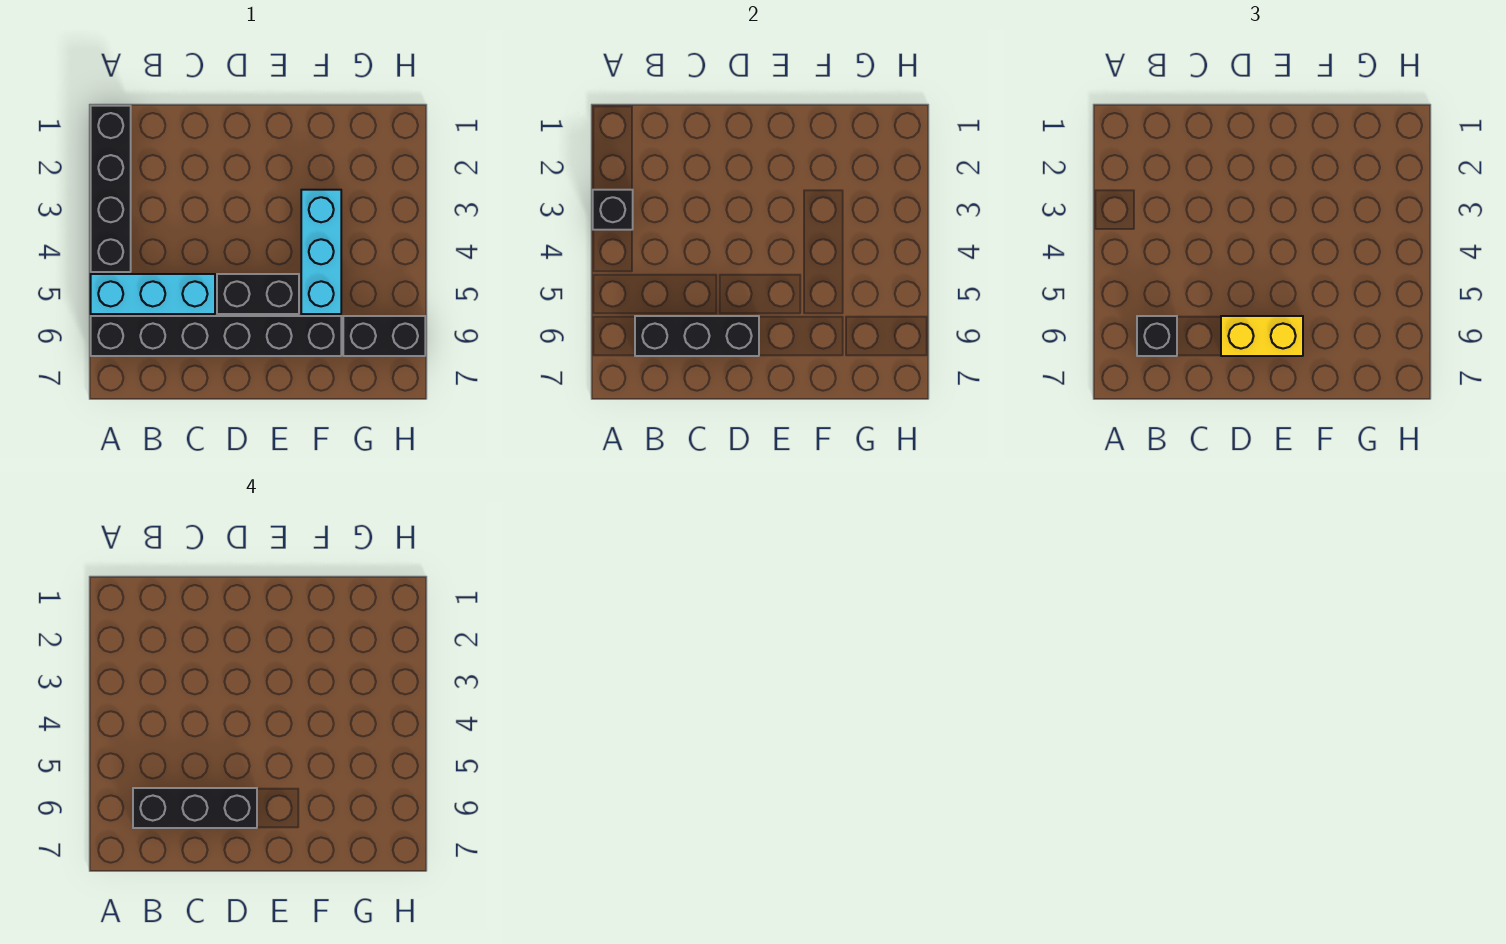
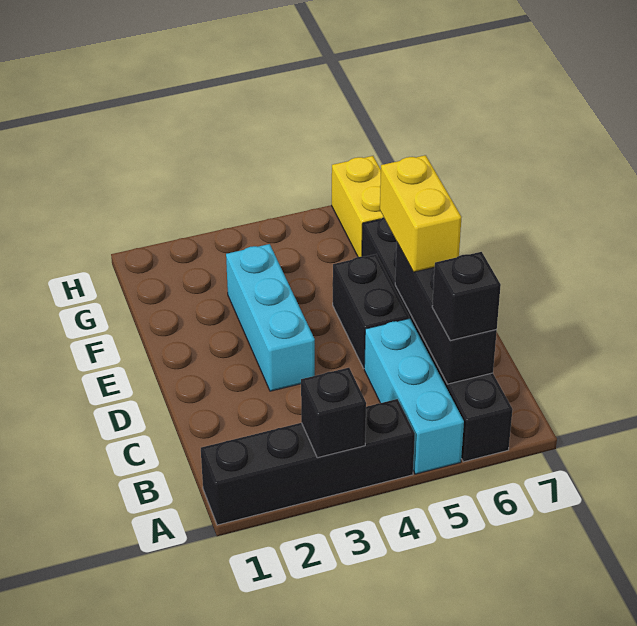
black 1x3 brick [133,788,257,828] -> none
cyan 1x3 brick [301,190,341,314] -> cyan 1x3 brick turned to [226,244,315,391]
black 1x2 brick [343,316,425,356] -> yellow 1x2 brick [332,156,383,257]

